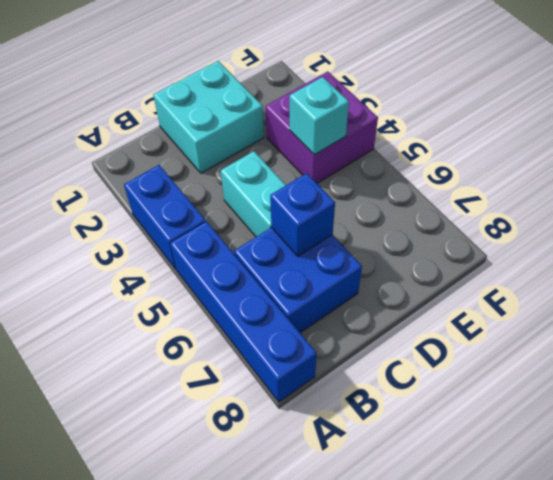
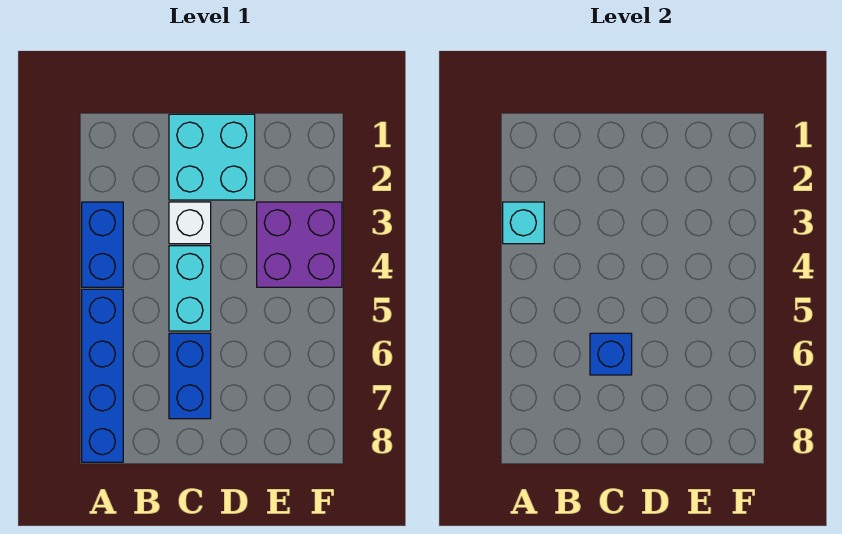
blue 2x2 brick [234,228,362,333] -> blue 1x2 brick [169,333,211,419]
none -> white 1x1 brick [169,202,211,244]
cyan 1x1 brick [290,77,349,155] -> cyan 1x1 brick moved to [503,202,544,244]

